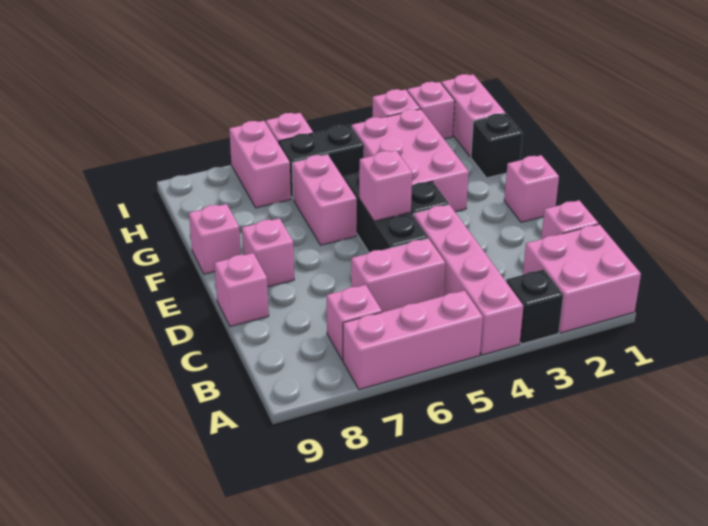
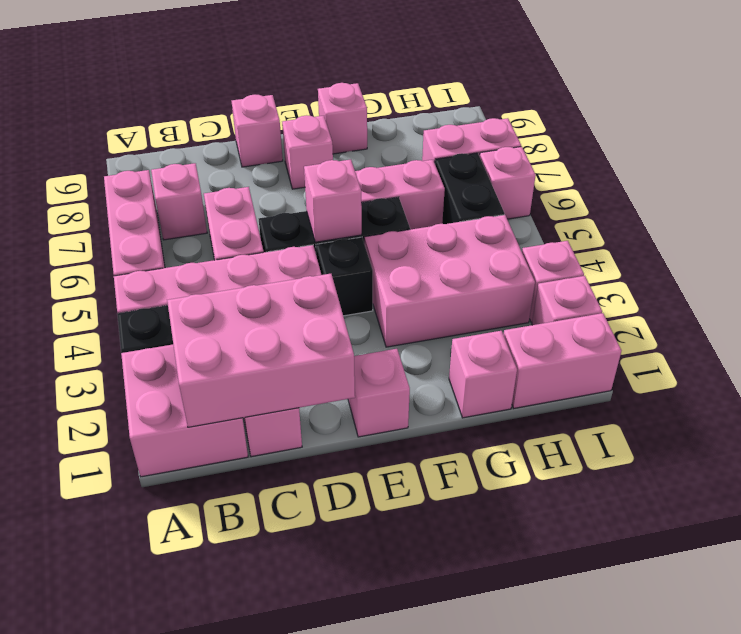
none -> pink 2x3 brick [167,274,355,427]
black 1x1 brick [471,113,523,178] -> pink 1x1 brick [449,331,517,418]

